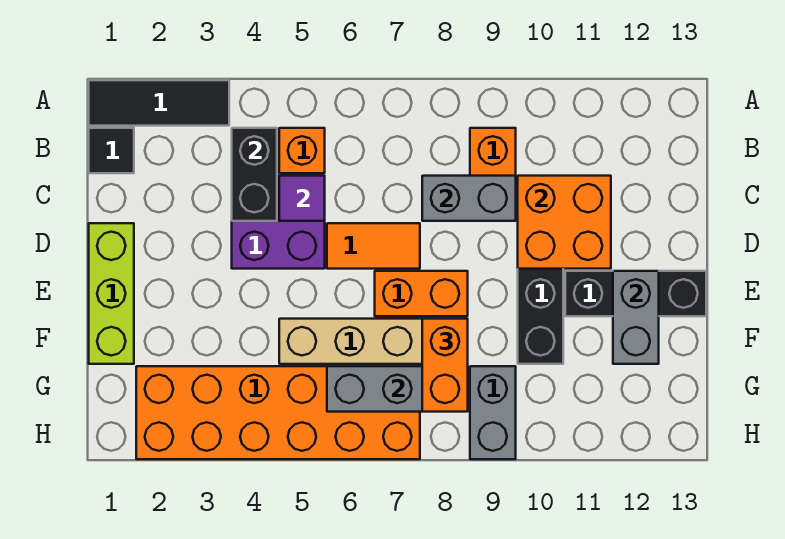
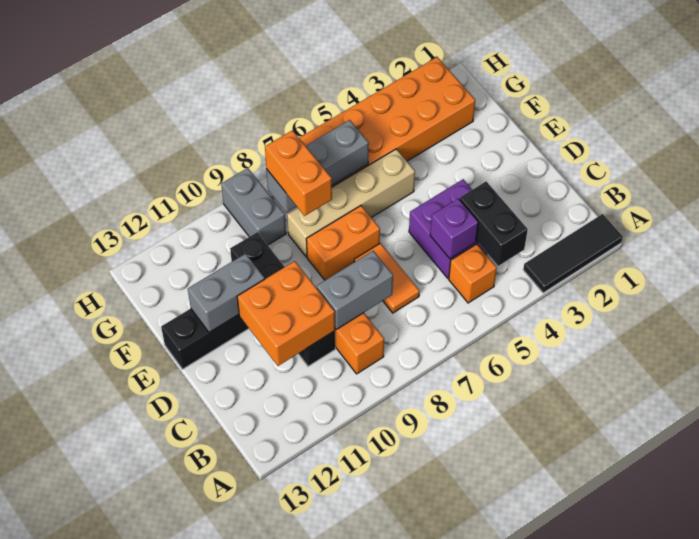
black 1x1 tile [89,128,134,173] -> none
purple 1x1 tile [279,176,325,221] -> purple 1x1 brick [430,198,478,259]
lime 1x3 brick [89,223,134,364] -> none
orange 1x2 tile [327,223,420,269] -> orange 1x2 tile turned to [354,243,419,313]
grey 1x2 brick [613,271,659,364] -> grey 1x2 brick turned to [188,254,265,332]

